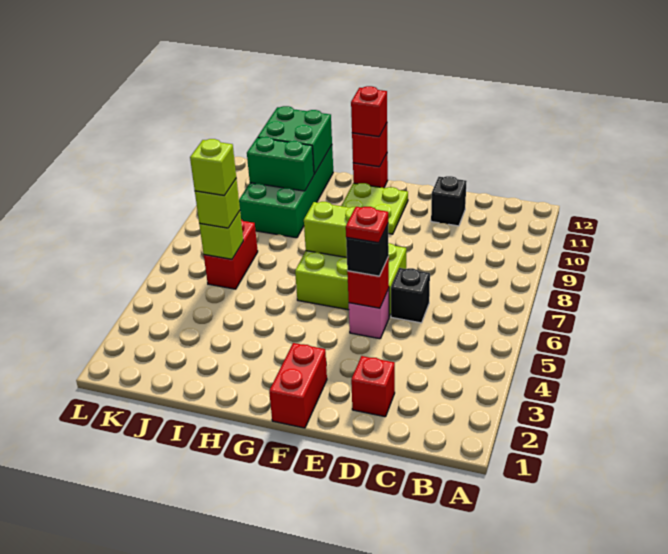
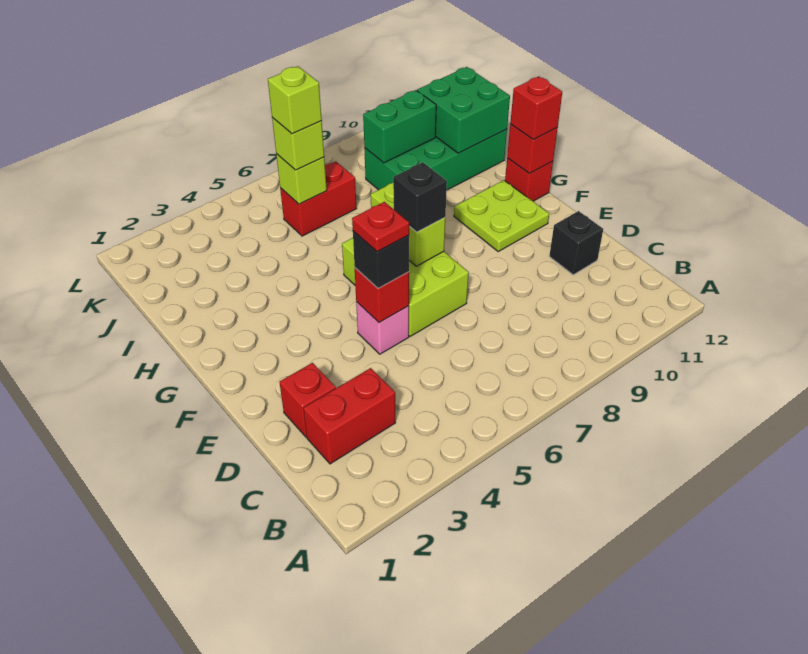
black 1x1 brick [391,268,430,323] -> black 1x1 brick moved to [393,162,447,232]
red 1x2 brick [269,343,327,428] -> red 1x2 brick moved to [303,368,395,464]
green 1x2 brick [247,137,314,191] -> green 1x2 brick turned to [363,90,436,163]

